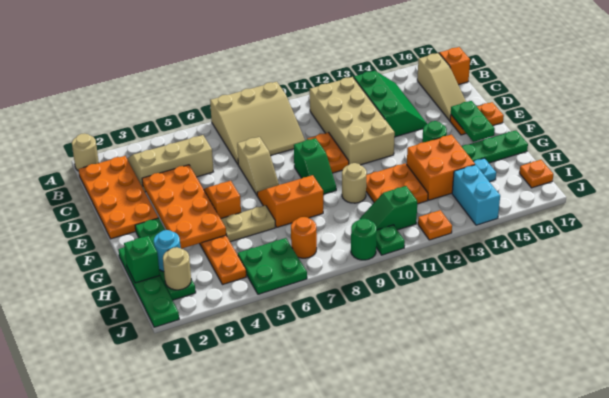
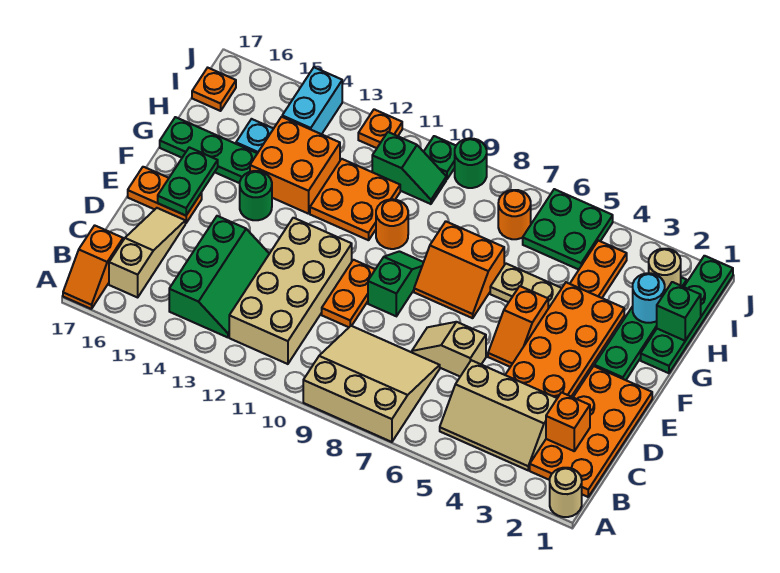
green 2x3 slope [354,71,427,137] -> green 2x3 slope turned to [169,216,269,337]
none -> orange 1x1 brick [546,392,590,451]
tan 1x2 slope [237,137,279,195] -> tan 1x2 slope turned to [412,322,486,376]
tan 1x1 round brick [342,163,367,203] -> orange 1x1 round brick [376,199,408,249]

